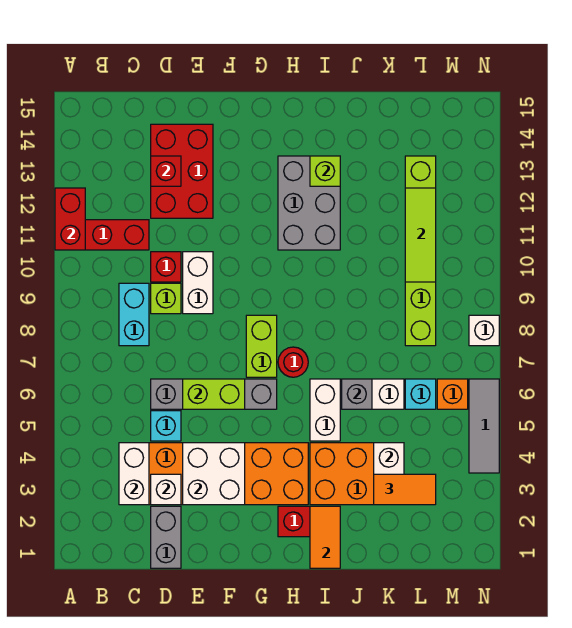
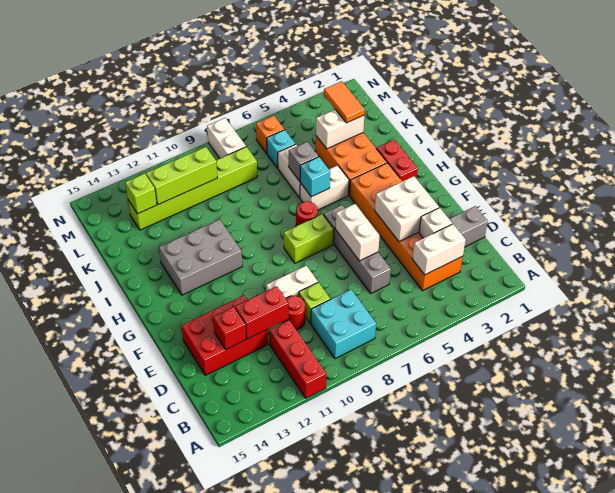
red 1x2 brick [55,188,85,250] -> red 1x2 brick moved to [235,286,289,339]
cyan 1x2 brick [119,283,149,346] -> cyan 2x2 brick [311,290,376,359]
cyan 1x1 brick [151,411,181,441] -> cyan 1x1 brick moved to [300,157,330,197]
red 1x1 brick [151,252,181,282] -> red 1x1 round brick [283,296,305,330]
lime 1x2 brick [183,379,245,409] -> white 1x2 brick [335,204,380,261]
orange 1x2 tile [310,506,340,568] -> none
lime 1x1 brick [310,156,340,186] -> lime 1x1 brick moved to [125,173,157,214]
lime 1x3 tile [405,188,436,282] -> lime 1x3 brick [146,147,217,204]
grey 1x3 tile [469,379,499,473] -> none
white 1x1 brick [469,315,499,346] -> white 1x2 brick [207,118,246,158]

